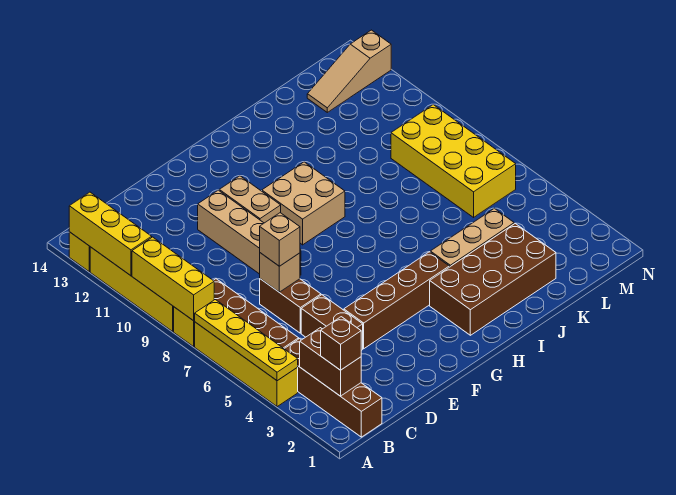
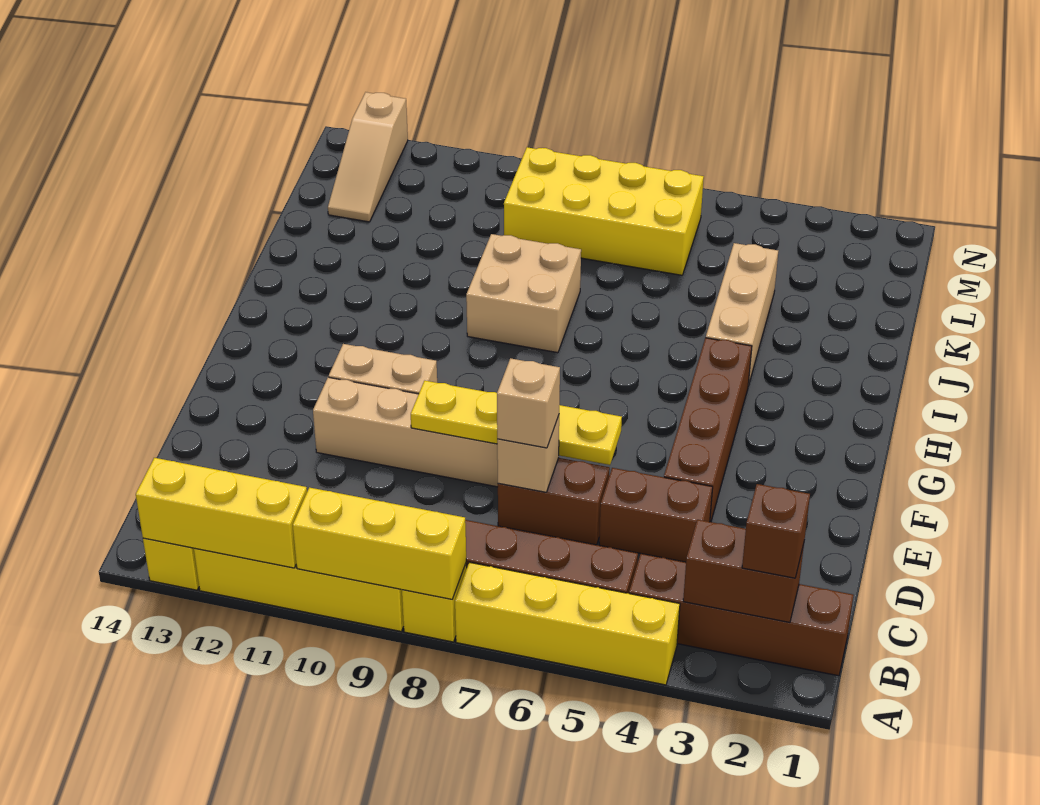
yellow 1x4 plate [195,300,298,381] -> yellow 1x4 plate moved to [411,381,622,465]
tan 2x2 brick [262,162,345,245] -> tan 2x2 brick moved to [466,234,581,353]
brown 2x4 brick [430,223,556,335] -> none

